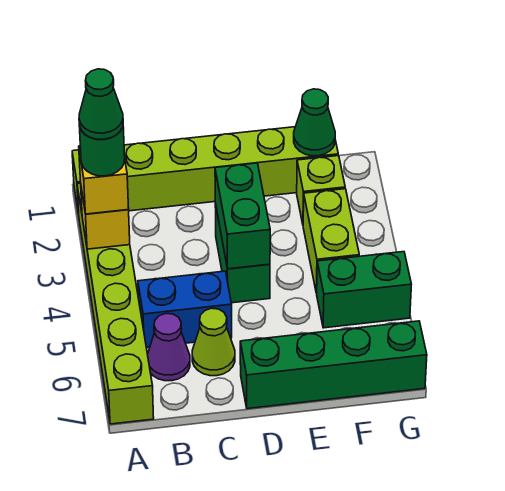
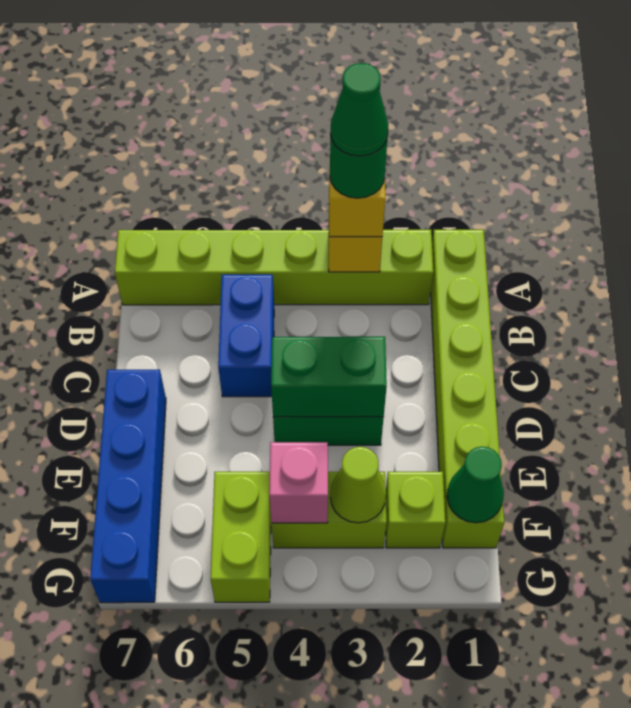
purple 1x1 cone [148,313,190,381] -> none
lime 1x1 cone [192,308,235,376] -> lime 1x1 cone moved to [330,447,386,523]
green 1x4 brick [240,321,427,409] -> blue 1x4 brick [90,369,166,603]
none -> pink 1x1 brick [269,442,328,523]
green 1x2 brick [317,252,411,328] -> lime 1x2 brick [210,472,271,602]

